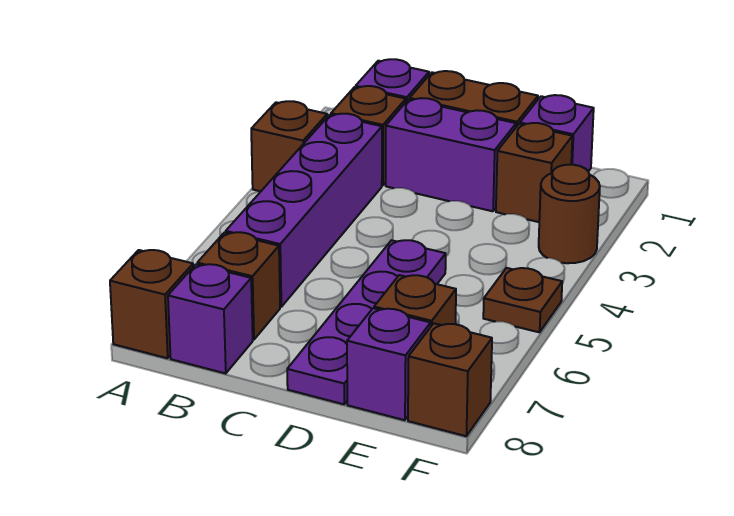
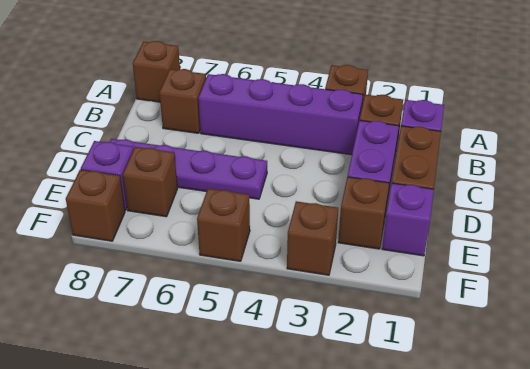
purple 1x1 brick [168,264,253,374] -> none
brown 1x1 round brick [539,165,600,263] -> brown 1x1 brick [287,201,338,275]
brown 1x1 plate [483,268,562,332] -> brown 1x1 brick [197,188,250,261]

